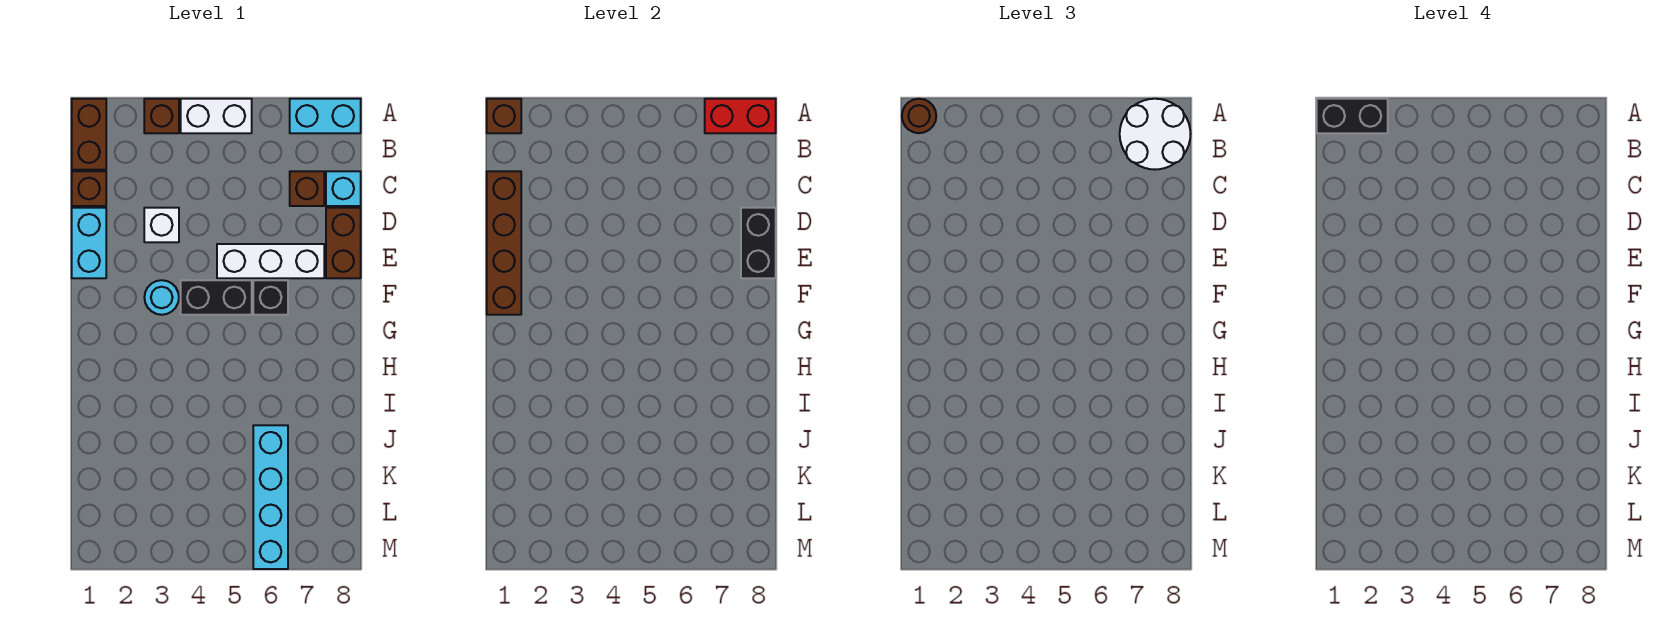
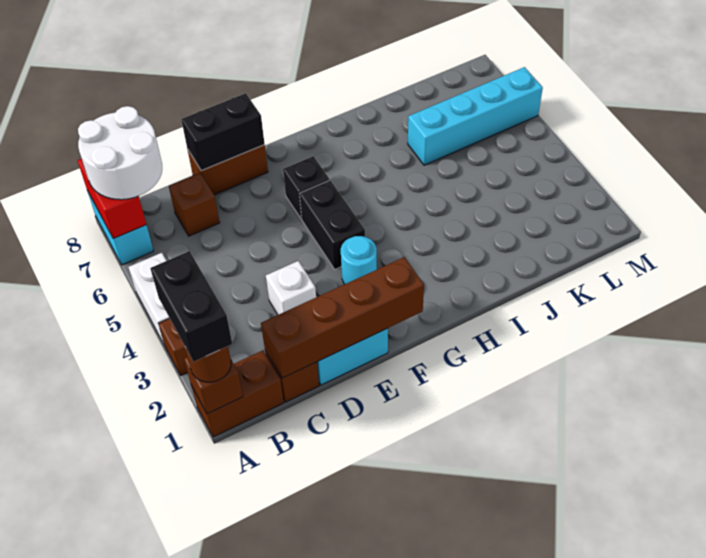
cyan 1x1 brick [326,171,361,206] -> none
white 1x3 brick [217,244,324,278] -> none

